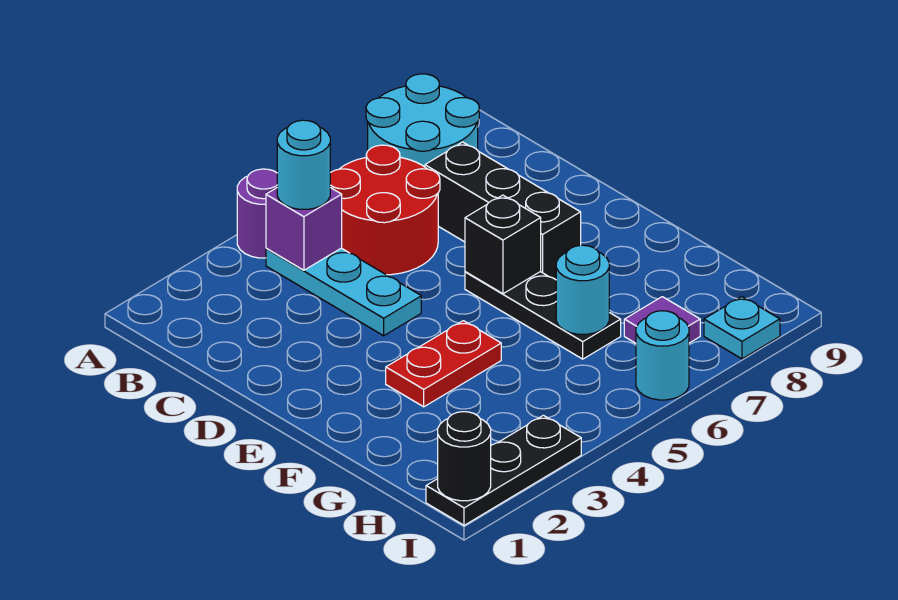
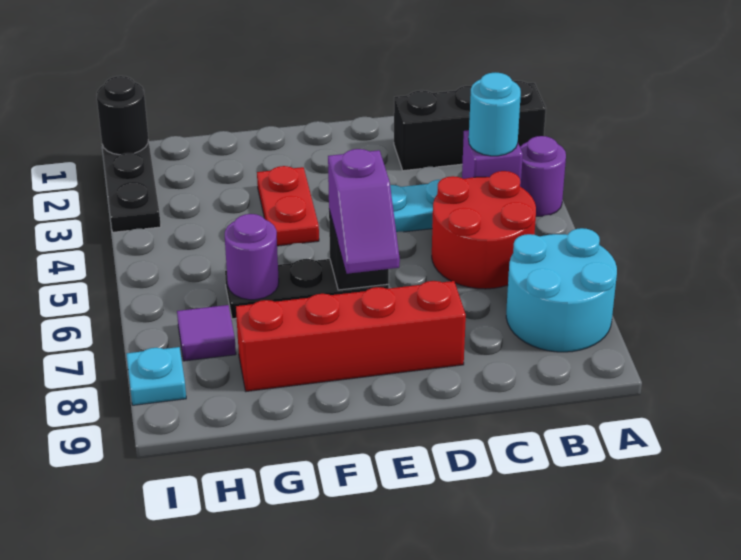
black 1x3 brick [425,142,581,279] -> black 1x3 brick moved to [394,81,546,171]
none -> red 1x4 brick [236,281,466,391]
none -> purple 1x2 slope [328,149,400,274]
cyan 1x1 round brick [556,245,609,334] -> purple 1x1 round brick [225,214,279,300]
cyan 1x1 round brick [636,311,689,400] -> none

